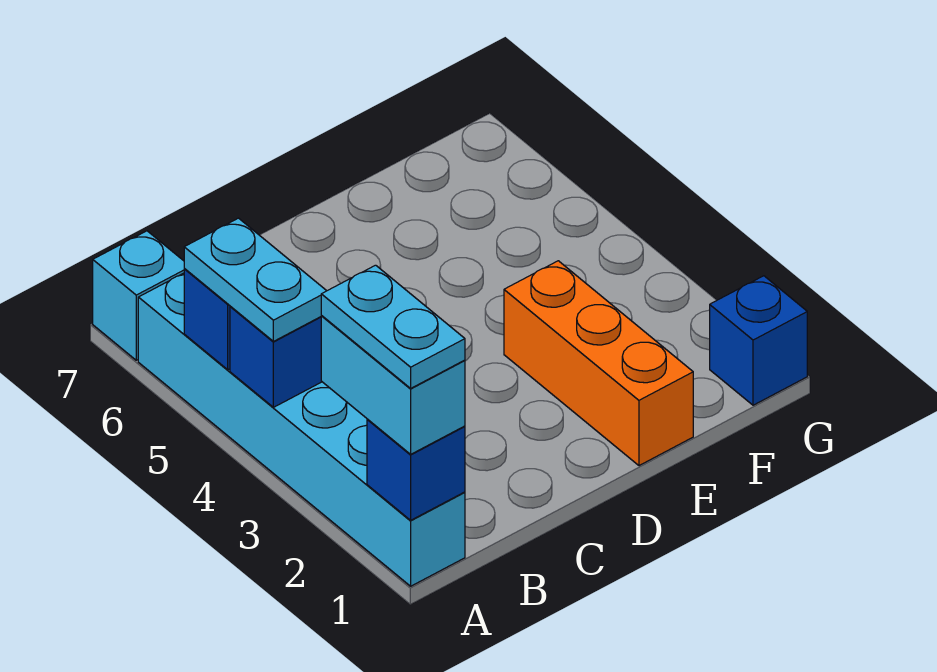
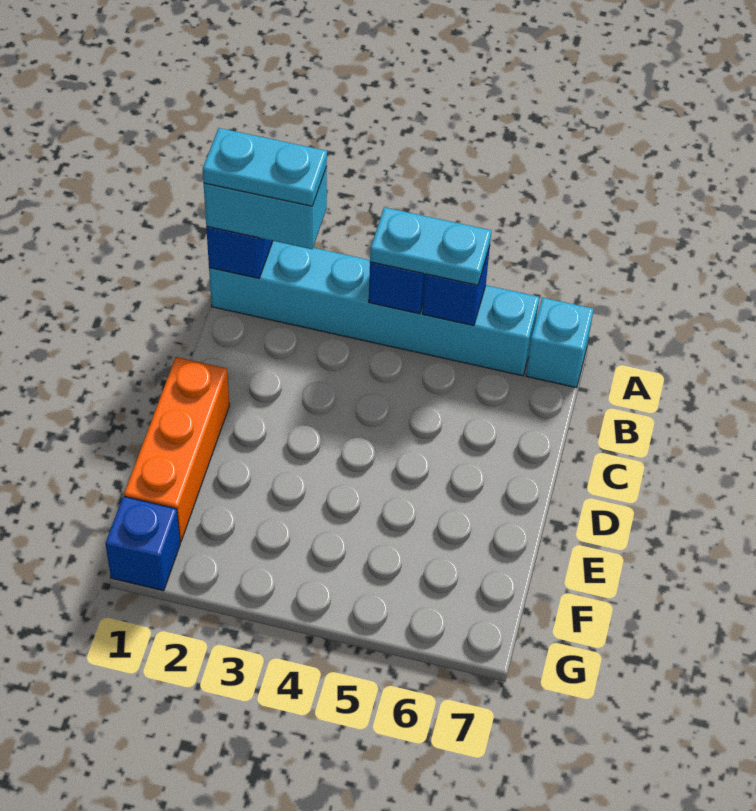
orange 1x3 brick [504,261,693,466] -> orange 1x3 brick turned to [124,357,229,542]

